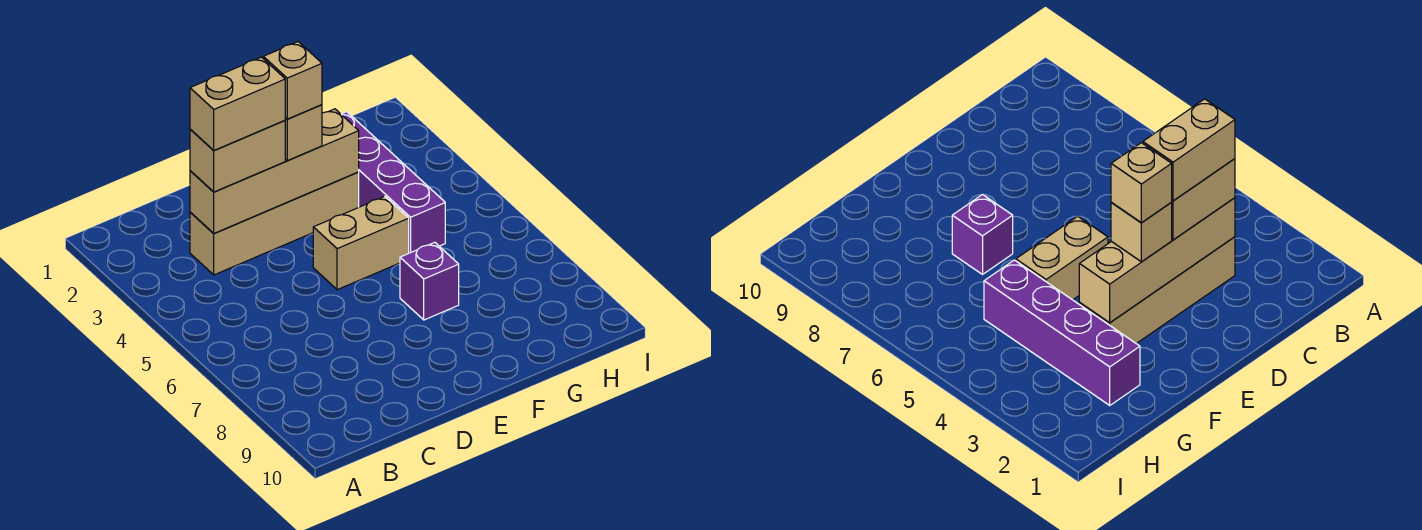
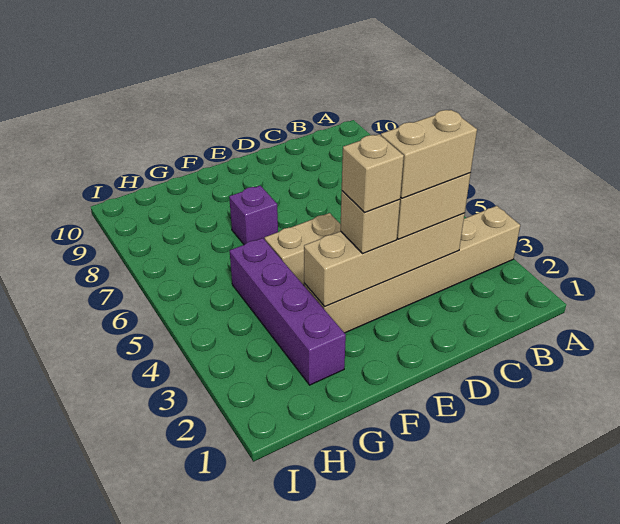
tan 1x4 brick [190,172,359,275] -> tan 1x6 brick [304,206,520,333]

